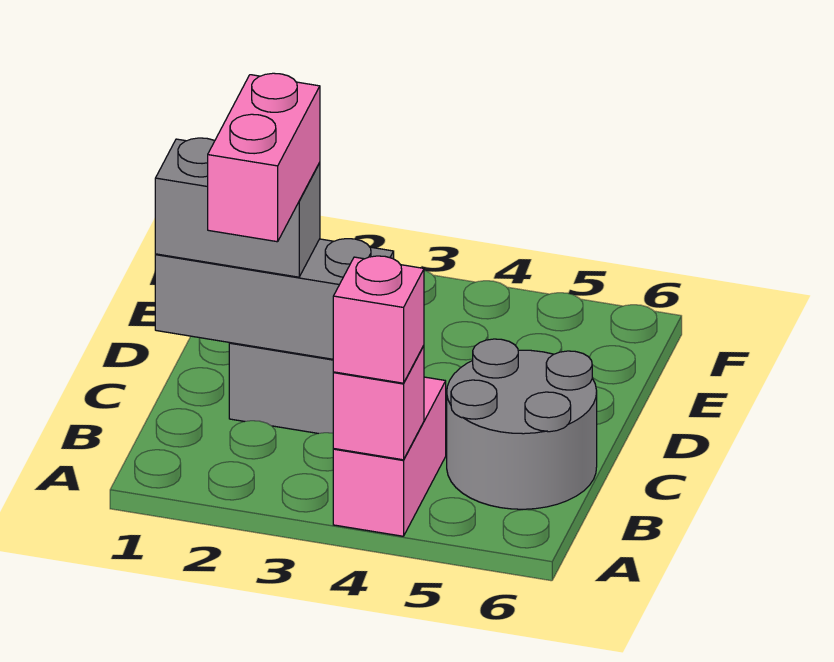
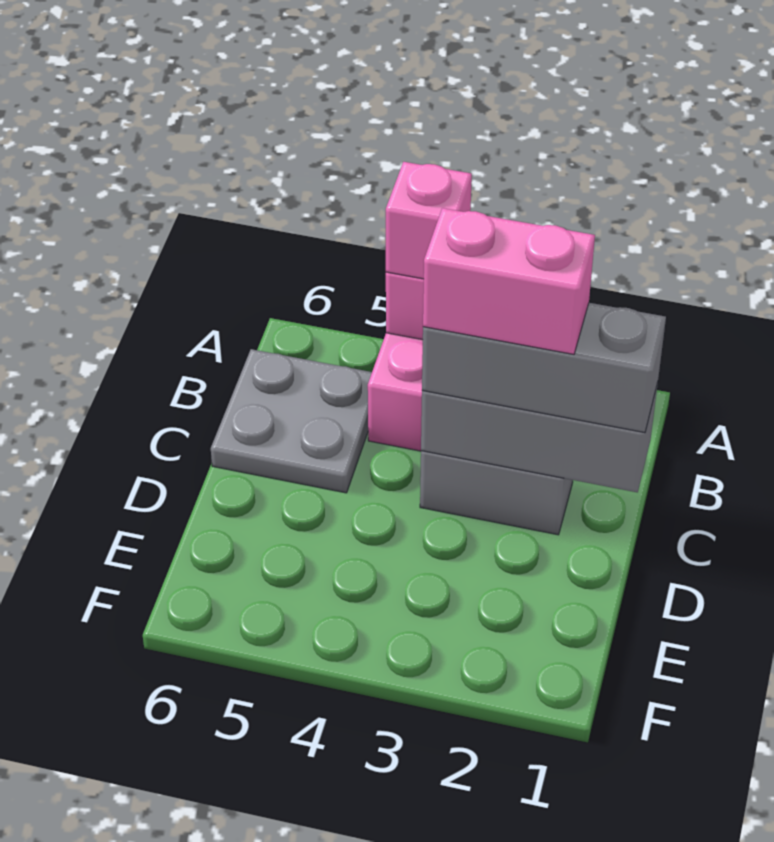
pink 1x2 brick [208,73,320,242] -> pink 1x2 brick turned to [423,208,595,354]
grey 2x2 round brick [447,339,597,509] -> grey 2x2 plate [211,349,372,493]
grey 1x2 brick [155,138,320,277] -> grey 1x3 brick [422,303,666,433]

